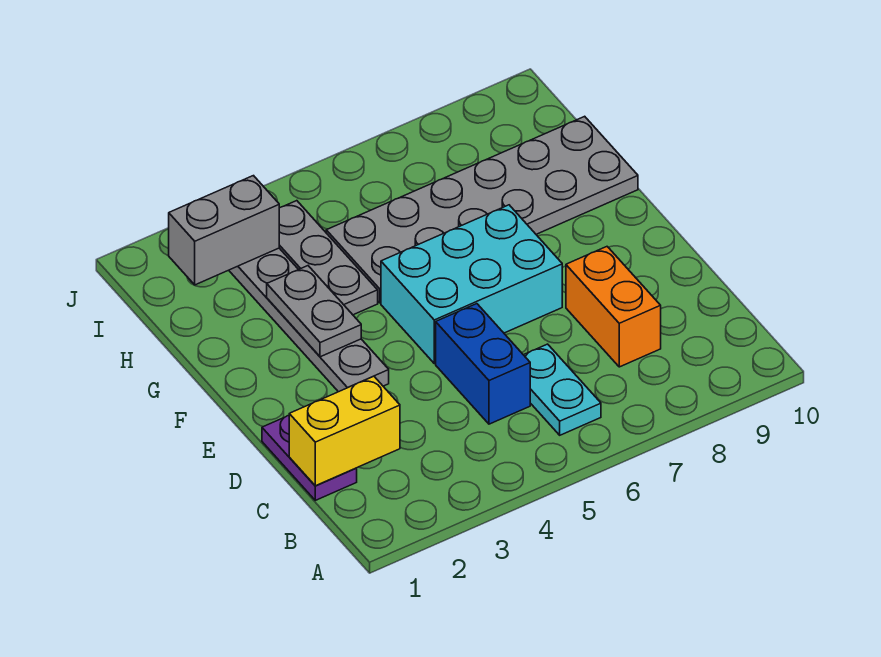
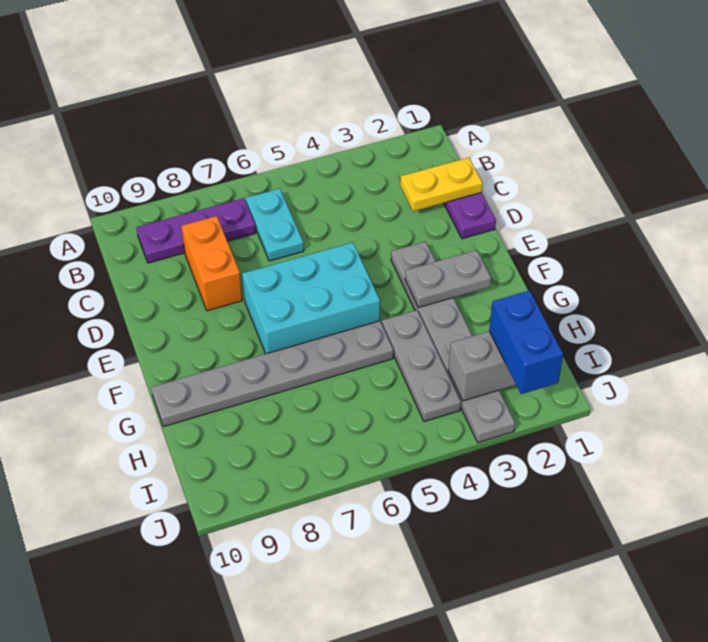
none -> purple 1x3 plate [136,198,256,263]
yellow 1x2 brick [289,376,400,486] -> yellow 1x2 plate [400,158,483,211]
blue 1x2 brick [436,304,530,424] -> blue 1x2 brick moved to [489,290,563,394]
grey 1x2 plate [267,266,361,357] -> grey 1x2 plate turned to [405,250,491,308]
grey 2x6 plate [326,116,638,303] -> grey 1x6 plate [151,321,393,427]

